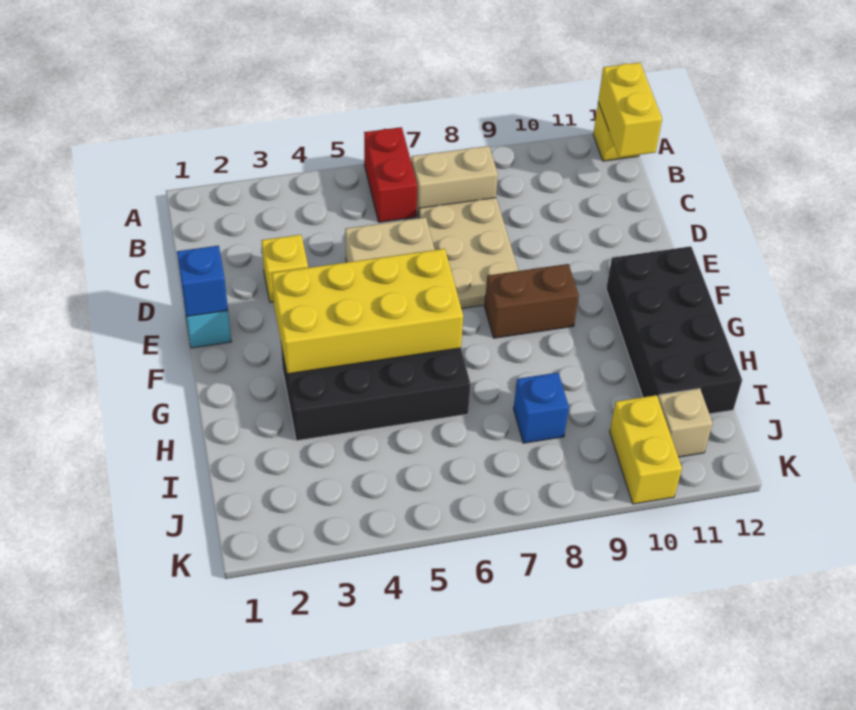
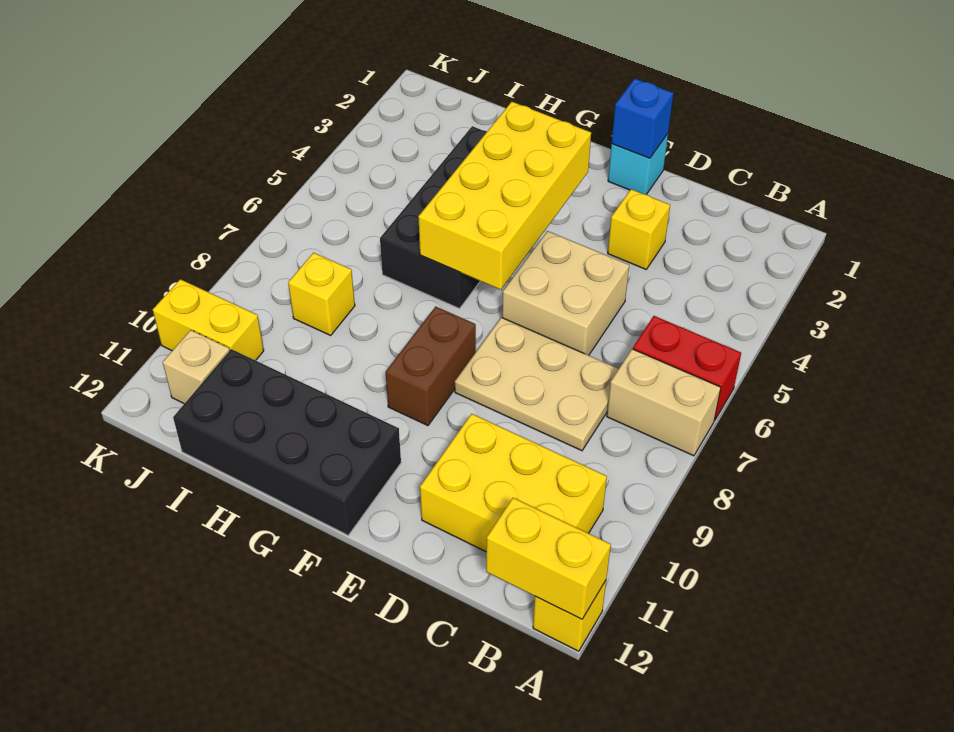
tan 1x2 brick [411,146,498,217] -> tan 1x2 brick turned to [607,349,721,456]
none -> yellow 2x3 brick [420,414,607,552]
blue 1x1 brick [514,373,569,443] -> yellow 1x1 brick [288,253,355,335]

